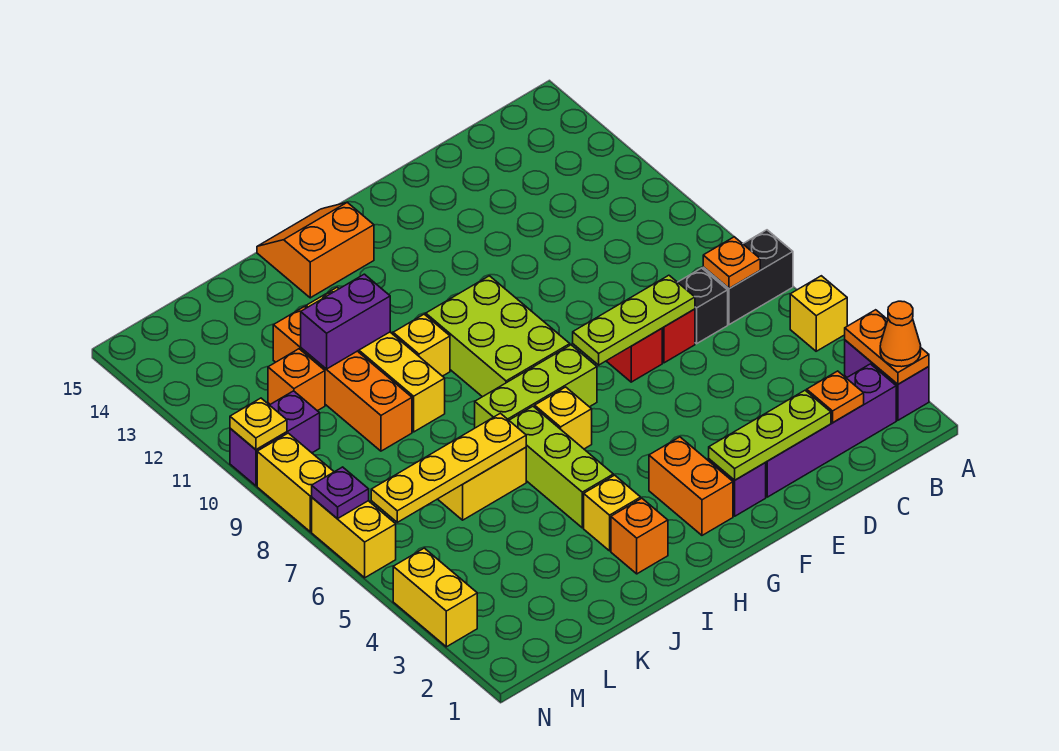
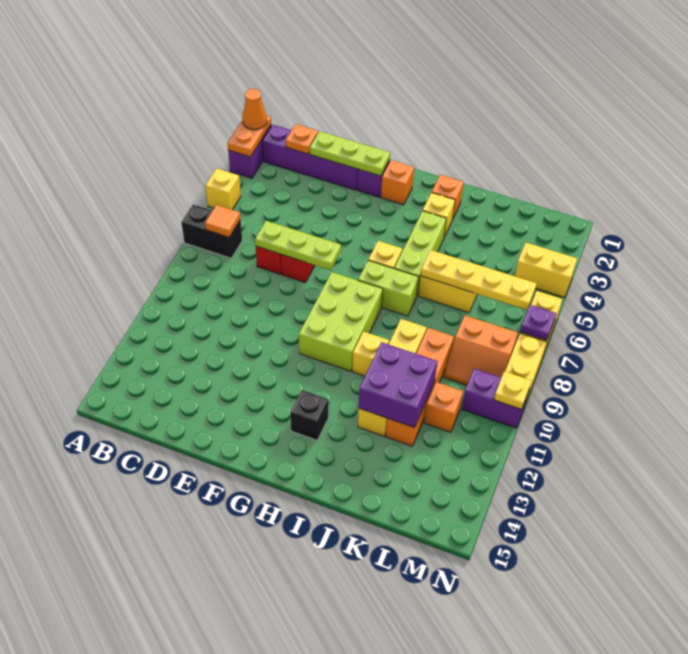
orange 1x1 plate [703,237,760,289] -> orange 1x1 tile [205,205,240,237]
black 1x1 brick [678,268,728,344] -> black 1x1 brick moved to [290,390,328,440]
orange 1x2 brick [649,437,733,535] -> orange 1x1 brick [381,160,414,205]
lime 1x3 brick [475,345,597,428] -> lime 1x2 brick [358,260,419,316]
orange 2x2 slope [257,202,374,298] -> orange 2x2 slope moved to [444,315,518,385]
purple 1x2 brick [301,274,390,369] -> purple 2x2 brick [359,342,437,428]
yellow 1x2 brick [393,548,477,647] -> yellow 1x2 brick turned to [515,243,577,298]

